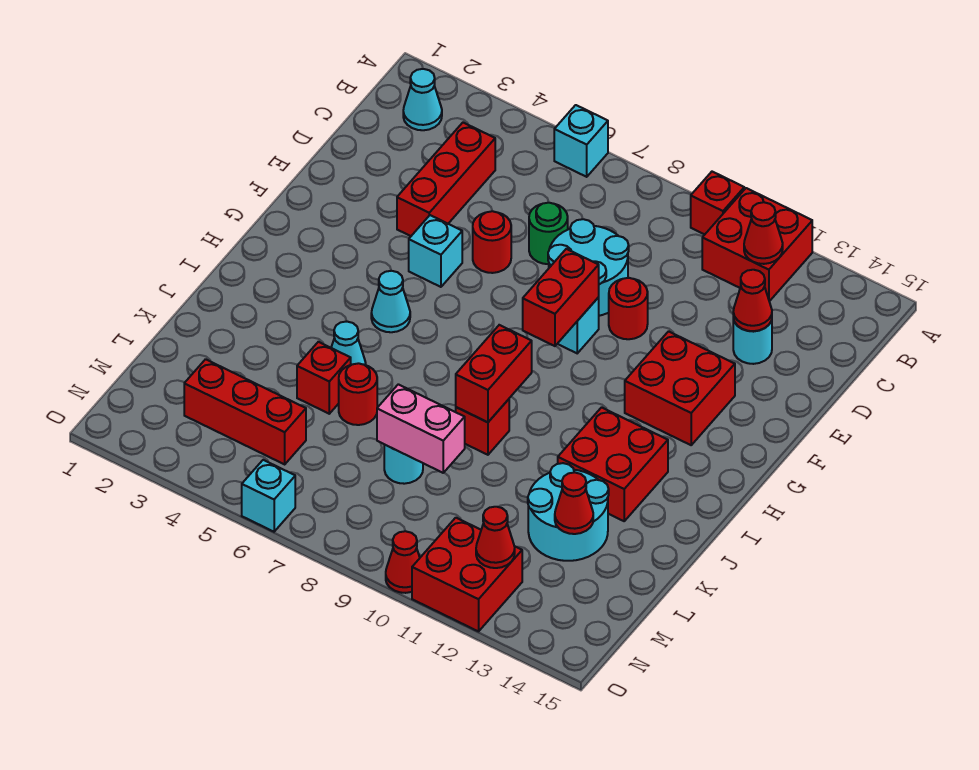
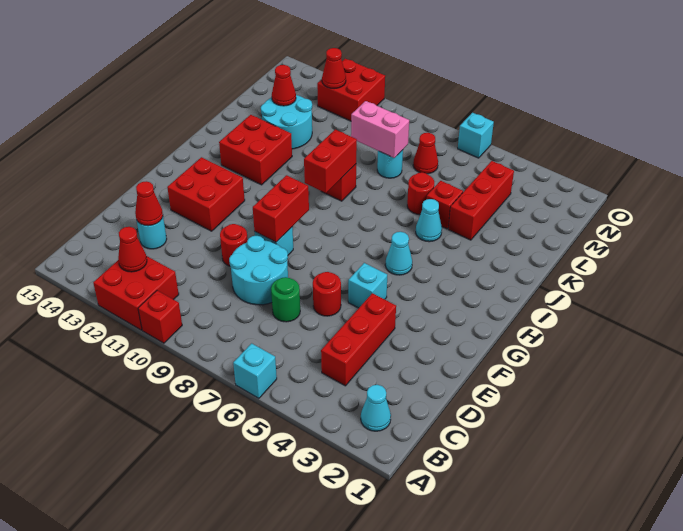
red 1x3 brick [184,359,306,464] -> red 1x3 brick turned to [448,161,514,240]
red 1x1 cone [386,531,420,593] -> red 1x1 cone moved to [413,133,438,174]

